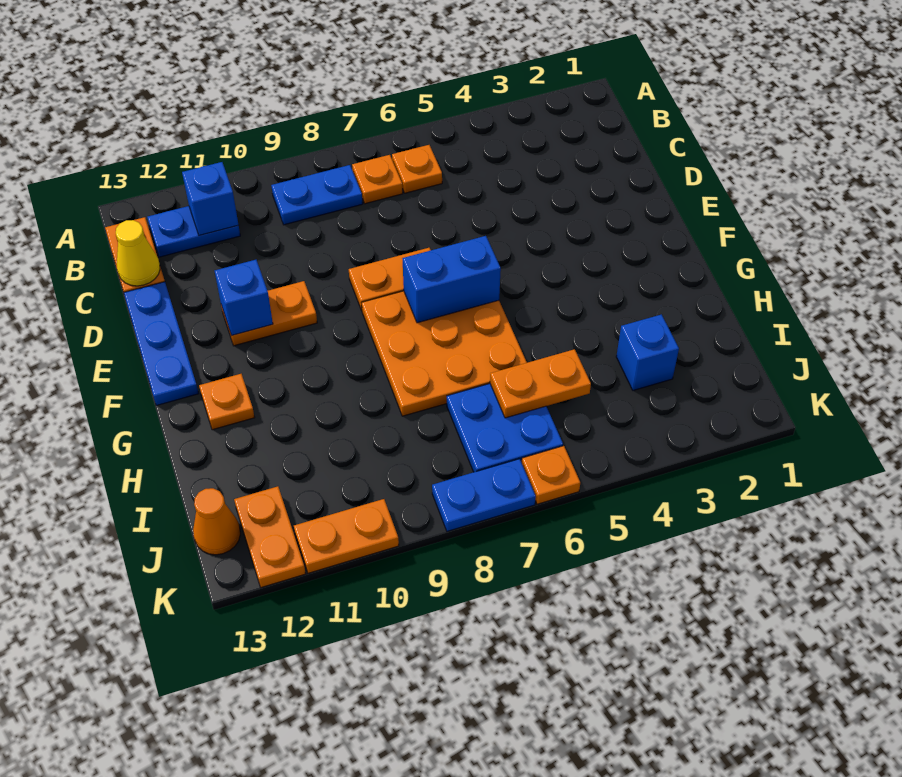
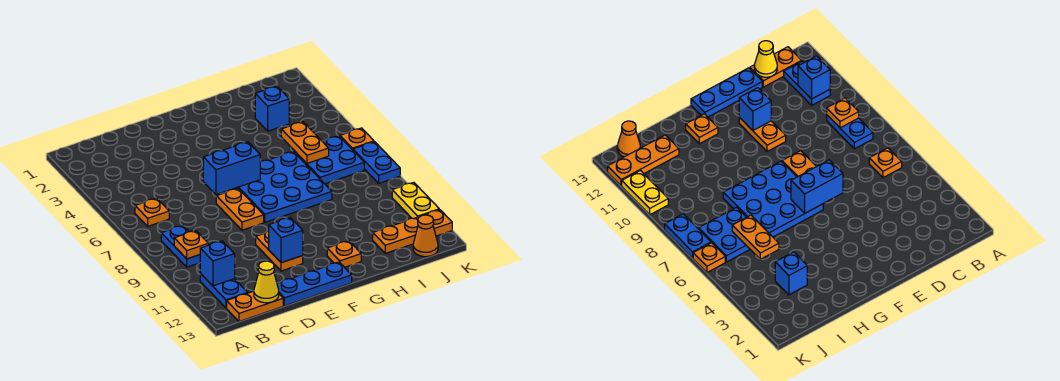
orange 1x1 plate [352,155,403,204] -> orange 1x1 plate moved to [174,231,208,259]
orange 3x3 plate [362,291,527,416] -> blue 3x3 plate [234,151,332,222]
blue 1x2 brick [403,236,501,323] -> blue 1x2 brick turned to [203,142,260,195]
orange 1x2 plate [234,486,305,587] -> orange 1x3 plate [373,210,452,253]
orange 1x2 plate [294,499,399,573] -> yellow 1x2 plate [392,182,439,218]

